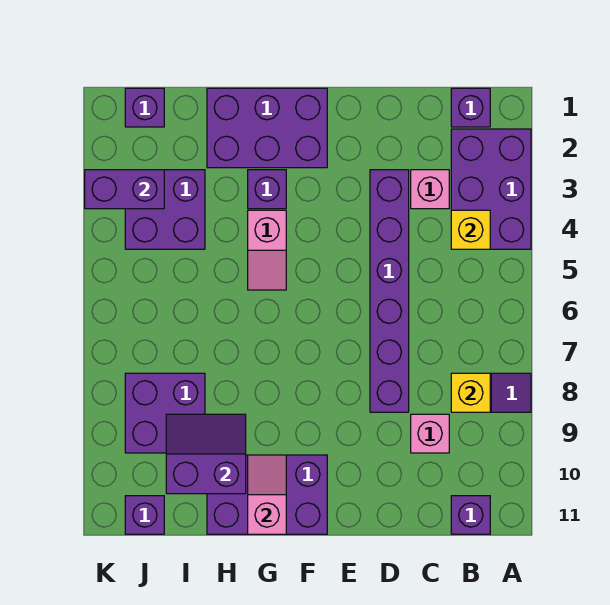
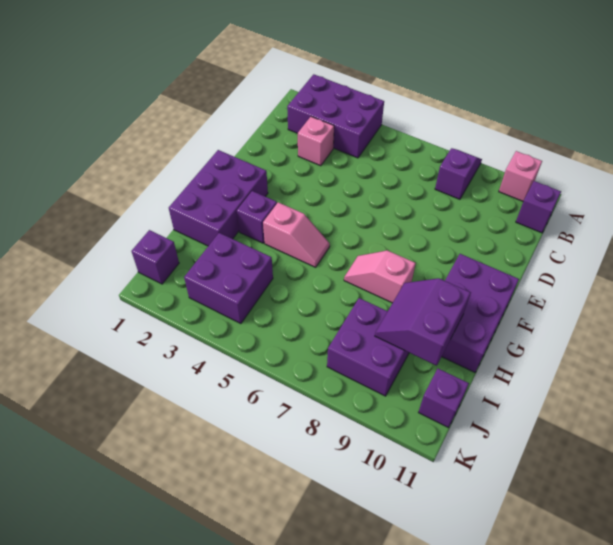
purple 1x1 brick [451,88,490,127] -> none
yellow 1x1 brick [451,210,490,249] -> none
yellow 1x1 brick [451,373,490,412] -> none
pink 1x1 brick [411,414,449,453] -> pink 1x1 brick moved to [499,151,542,201]
purple 1x6 brick [370,170,409,412] -> none
pink 1x2 slope [248,455,286,534] -> pink 1x2 slope moved to [344,250,416,303]
purple 1x2 brick [85,170,164,209] -> none

